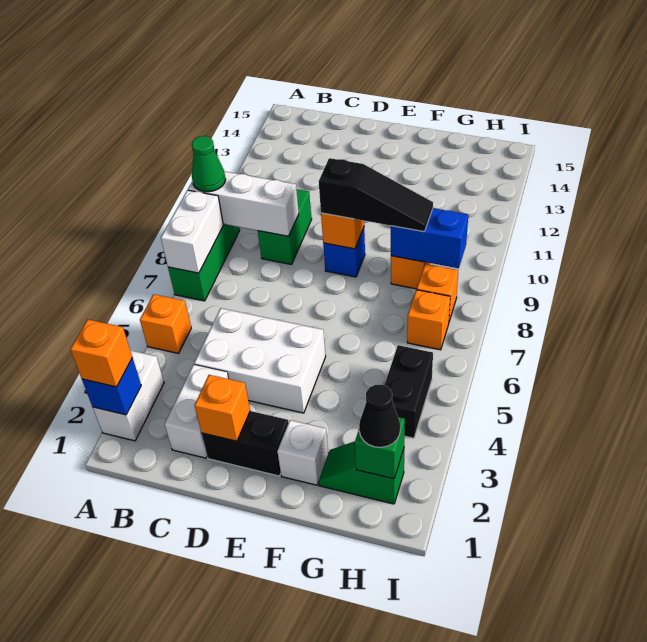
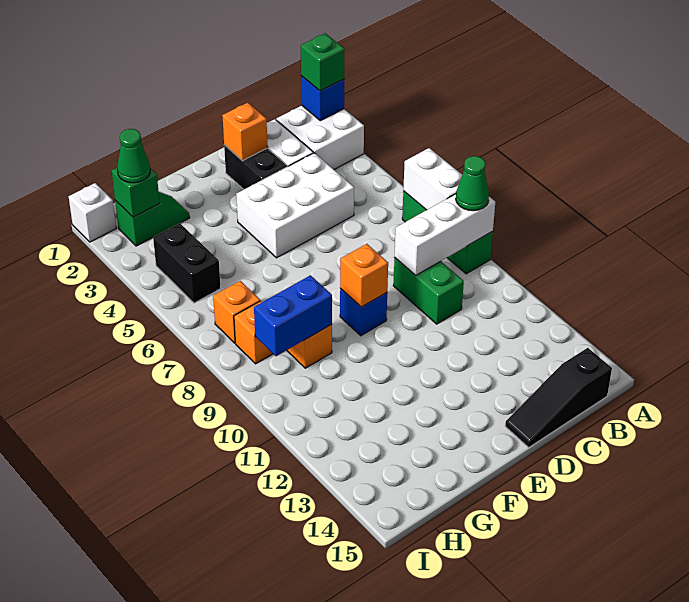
white 1x2 brick [93,350,164,441] -> white 2x2 brick [276,106,364,169]
orange 1x1 brick [70,319,132,387] -> green 1x1 brick [301,33,345,91]
orange 1x1 brick [140,294,191,353] -> none
black 1x2 brick [202,411,288,476] -> black 1x2 brick turned to [224,145,287,189]
black 1x3 slope [319,158,433,232] -> black 1x3 slope moved to [505,348,612,447]
white 1x1 brick [277,420,328,485] -> white 1x1 brick moved to [69,183,116,242]
black 1x1 cone [359,385,400,447] -> green 1x1 cone [117,129,150,183]

